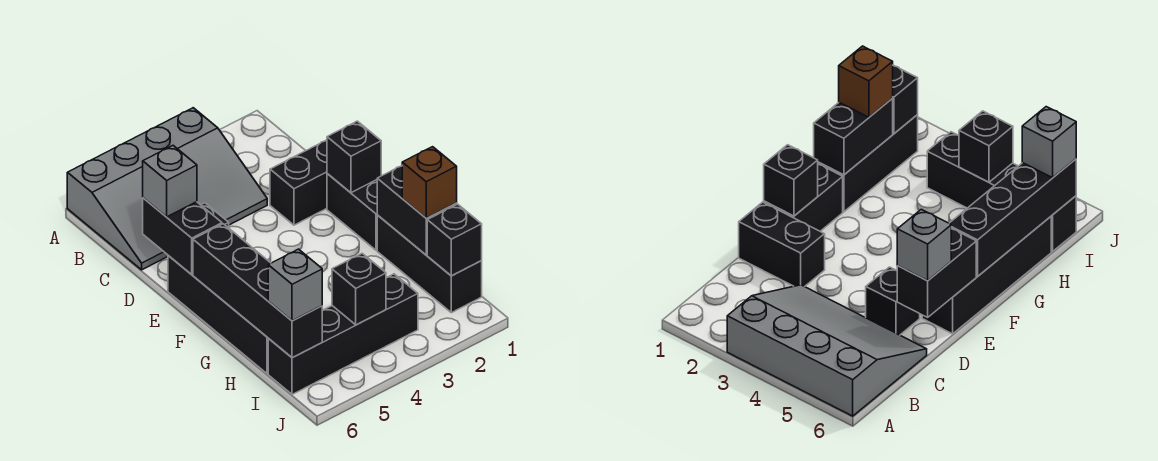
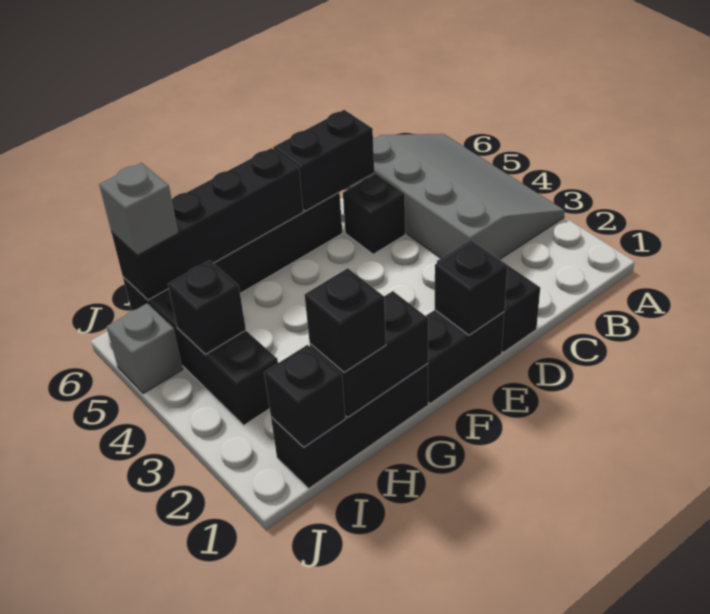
grey 3x4 slope [67,108,267,270] -> grey 3x4 slope turned to [351,134,565,259]
grey 1x1 brick [143,146,197,217] -> grey 1x1 brick moved to [106,303,183,394]
brown 1x1 brick [402,147,457,218] -> black 1x1 brick [305,268,386,372]

